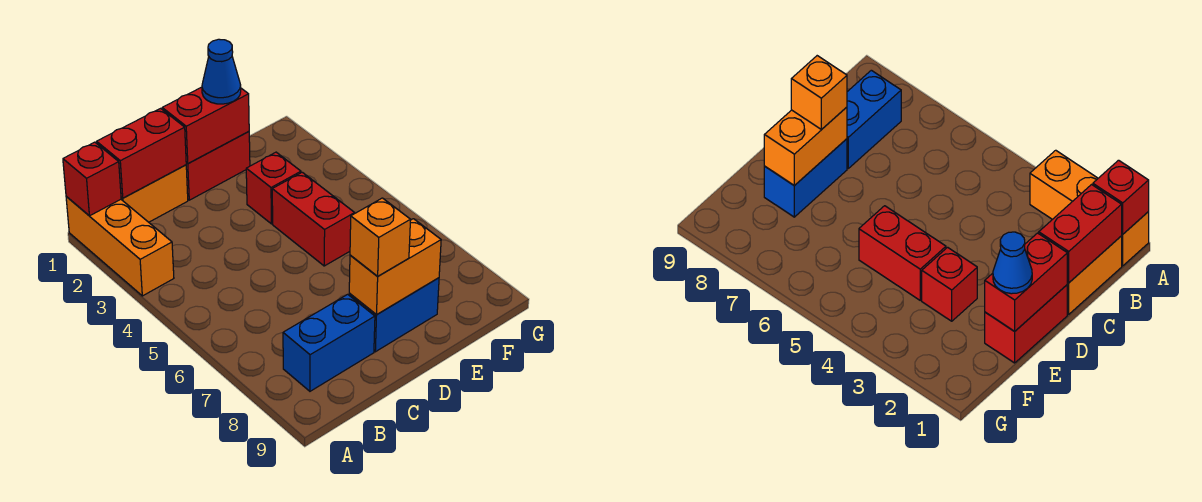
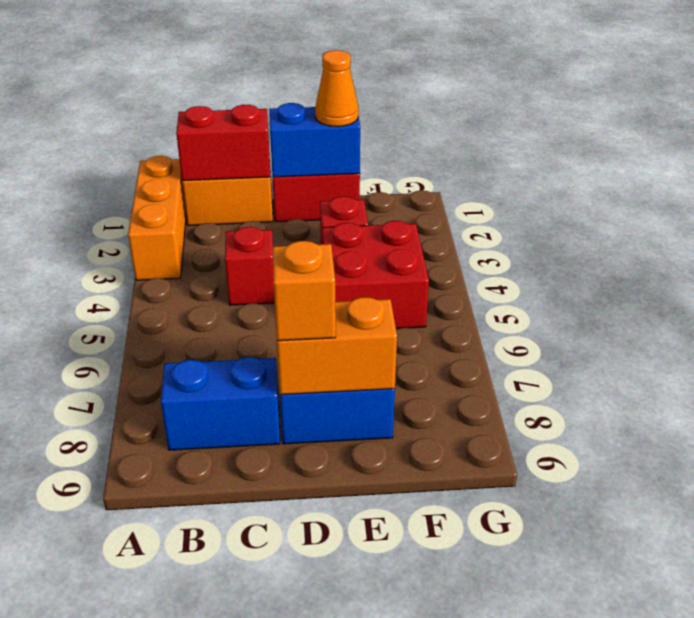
red 1x1 brick [63,142,121,216] -> red 1x1 brick moved to [225,227,275,305]
red 1x2 brick [162,87,249,164] -> blue 1x2 brick [269,103,360,177]
blue 1x1 cone [202,39,241,104] -> orange 1x1 cone [315,50,359,127]
red 1x2 brick [272,172,355,266] -> red 2x2 brick [323,221,429,328]

